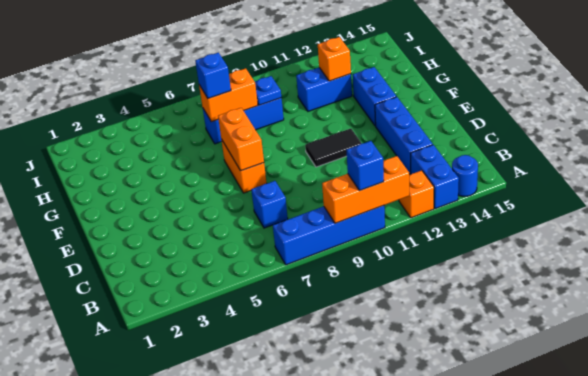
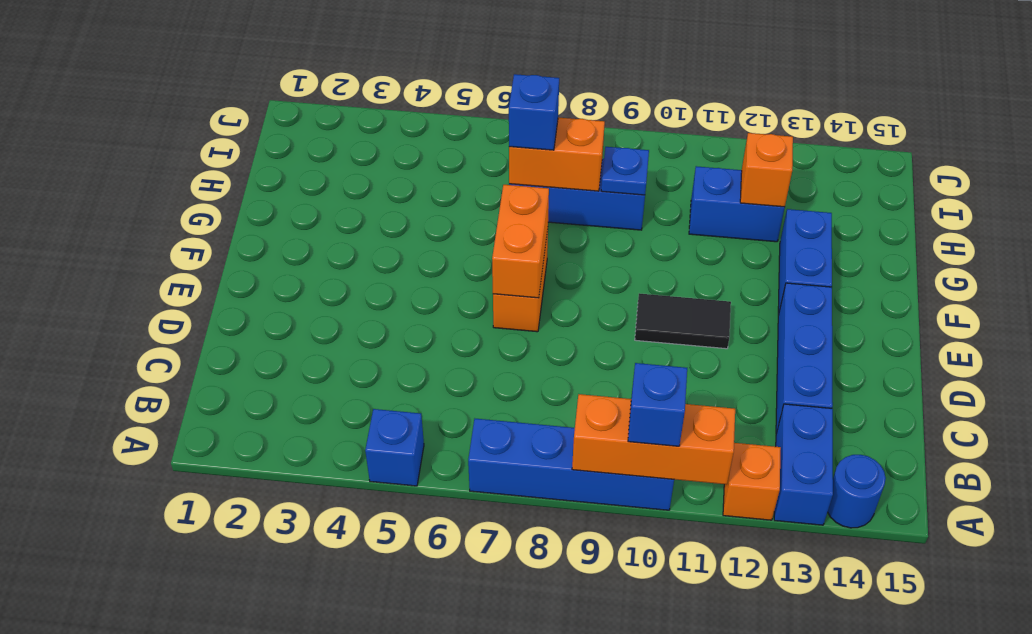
blue 1x1 brick [251,181,288,228] -> blue 1x1 brick moved to [365,409,424,486]

